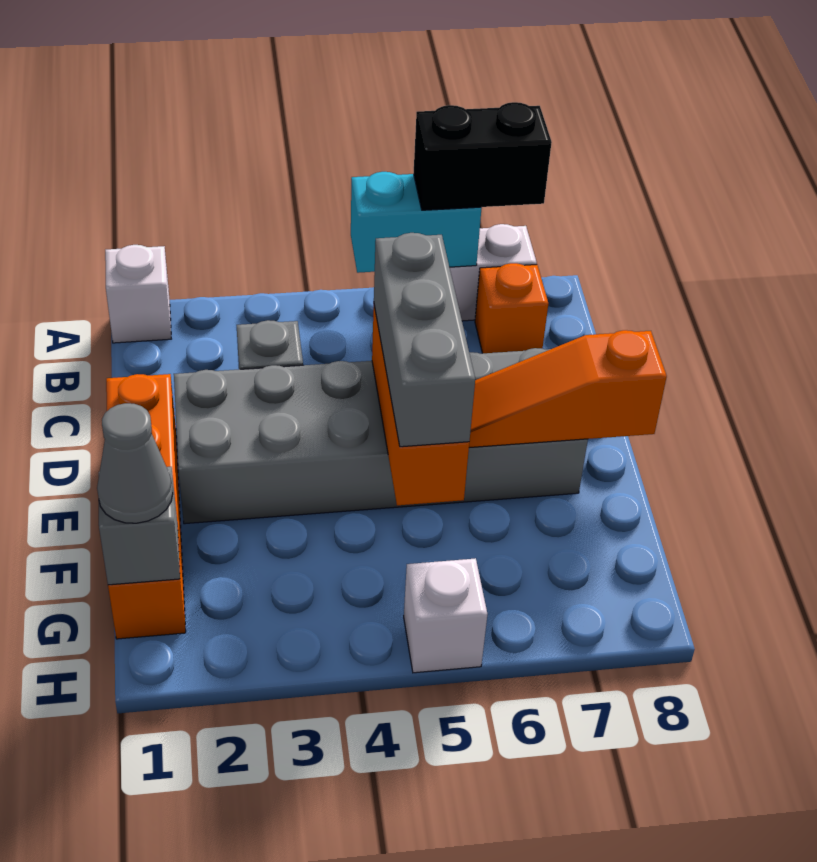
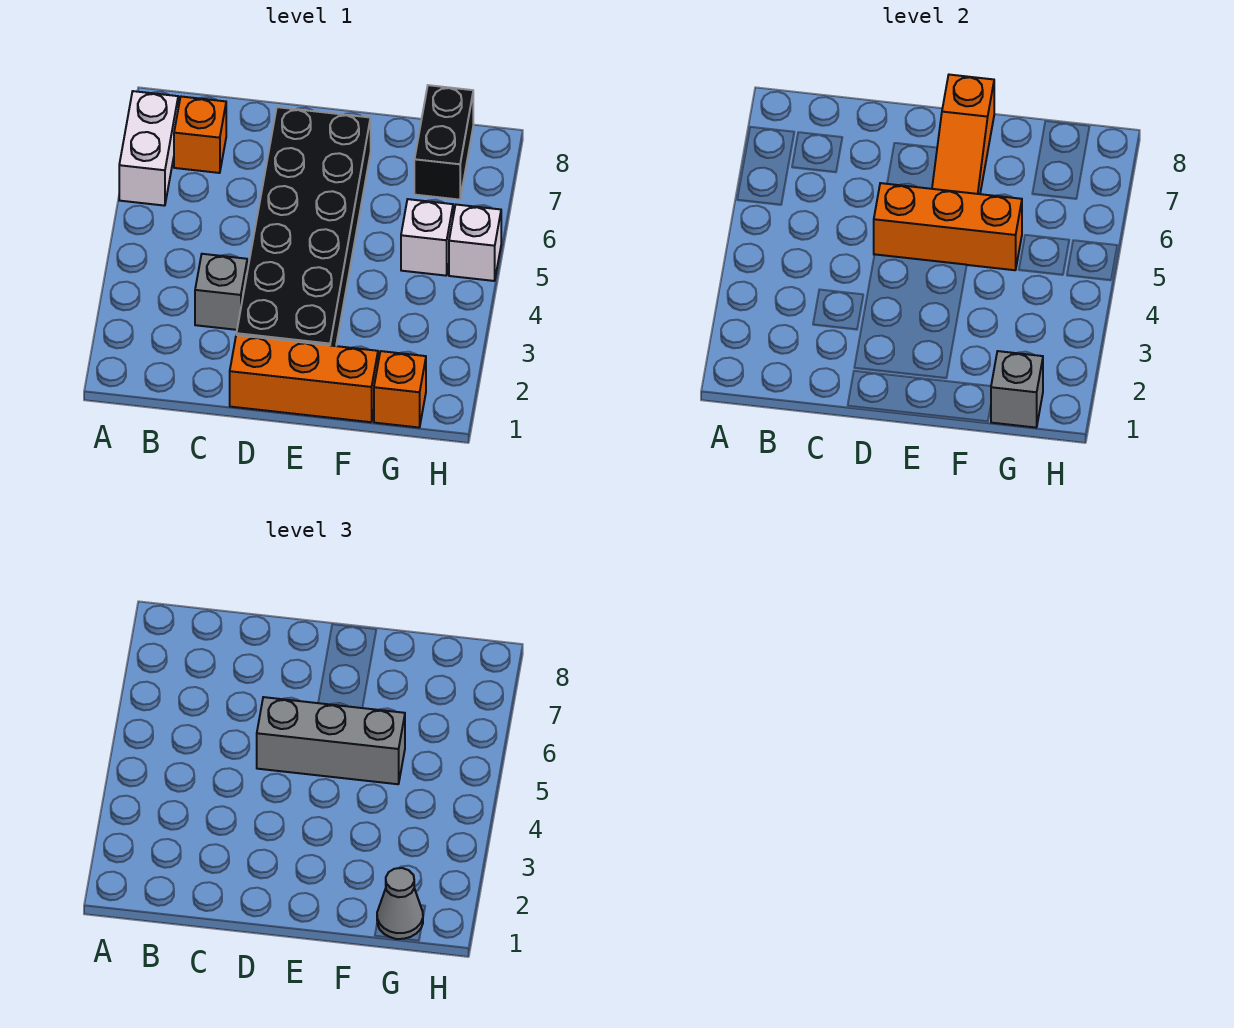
white 1x1 brick [105,245,171,343] -> white 1x1 brick moved to [401,199,453,276]
cyan 1x2 brick [351,172,482,273] -> none
black 1x2 brick [414,102,552,210] -> black 1x2 brick moved to [414,85,473,200]
grey 2x6 brick [174,348,588,524] -> black 2x6 brick [236,107,371,346]

